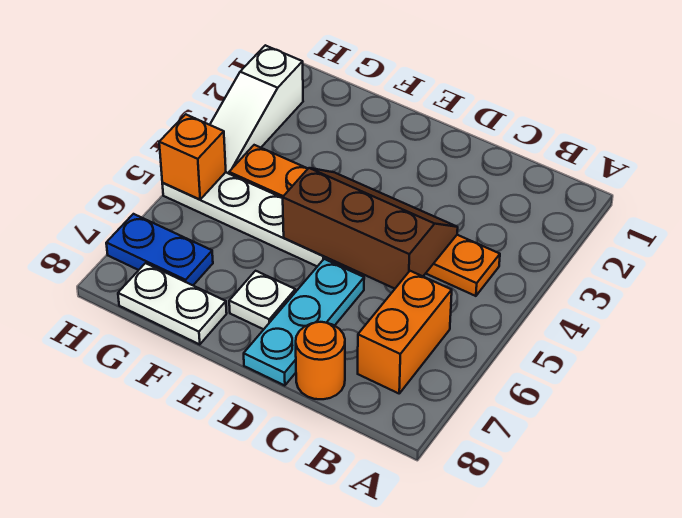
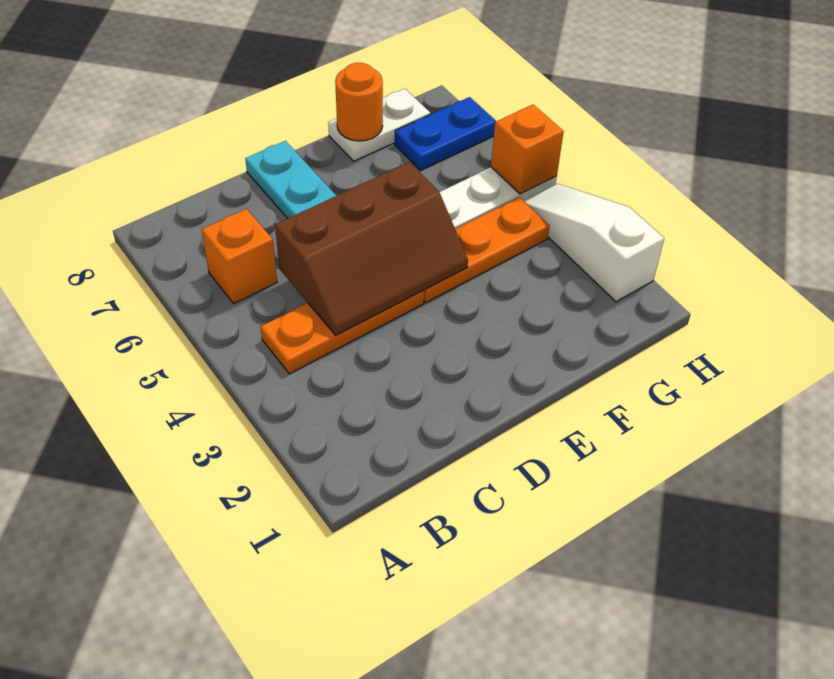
orange 1x2 brick [358,271,452,393] -> orange 1x1 brick [202,209,277,303]
orange 1x1 round brick [296,322,345,399] -> orange 1x1 round brick moved to [335,63,383,141]
white 1x1 plate [229,271,295,329] -> none

